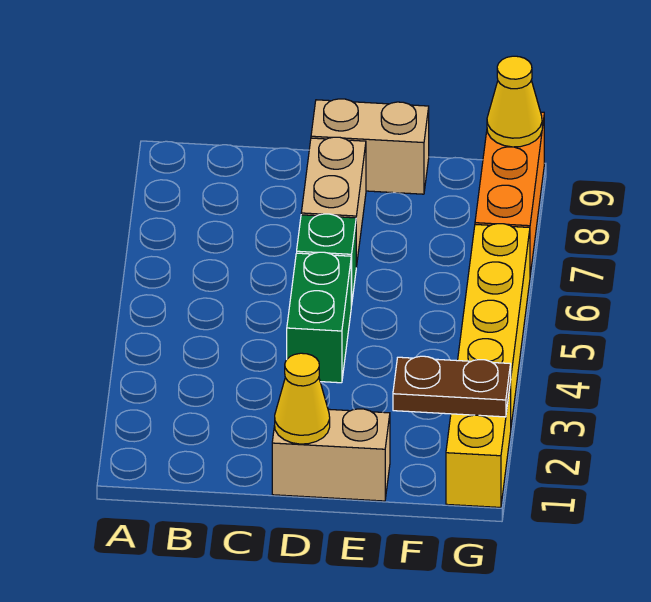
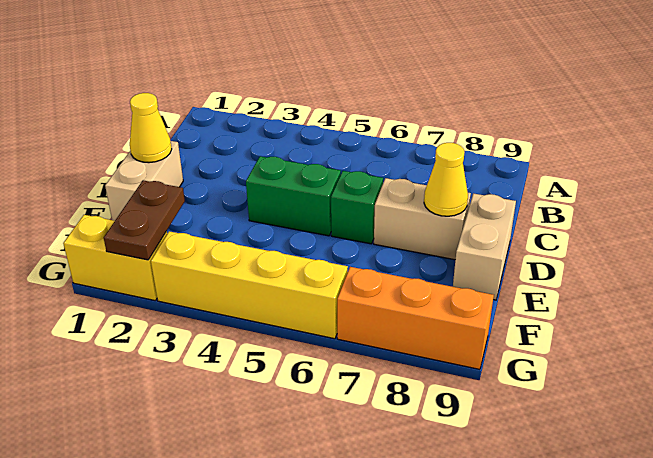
yellow 1x1 cone [487,56,542,147] -> yellow 1x1 cone moved to [424,143,468,216]

